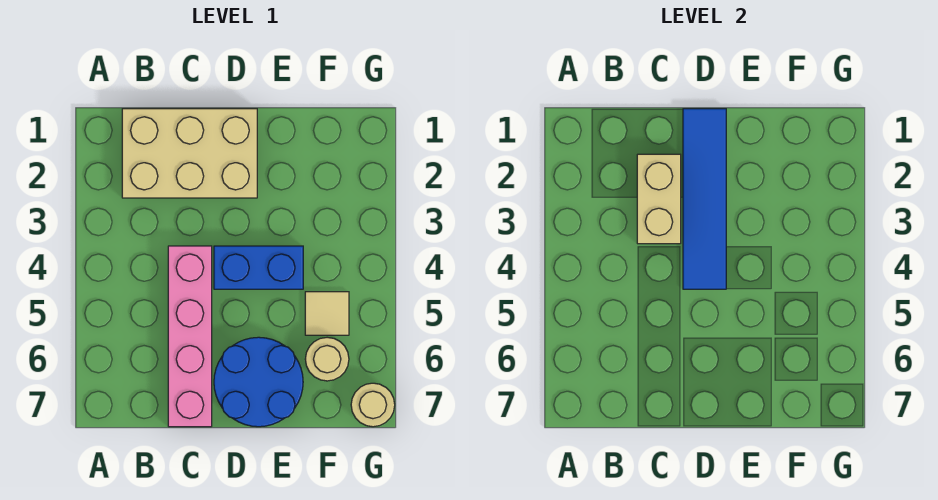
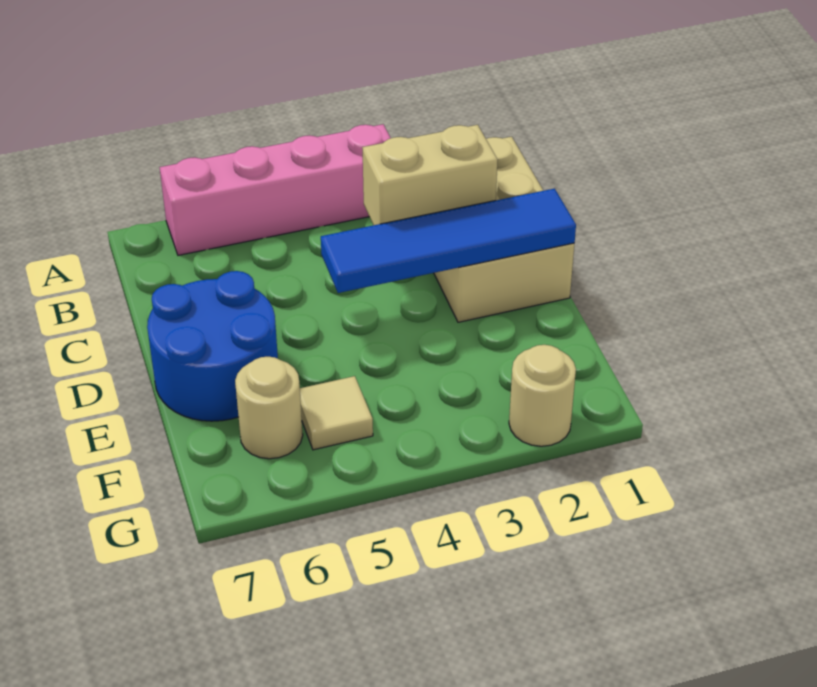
pink 1x4 brick [168,246,212,427] -> pink 1x4 brick moved to [160,124,390,255]
blue 1x2 brick [214,246,303,289] -> none
tan 1x1 round brick [351,383,395,427] -> tan 1x1 round brick moved to [509,345,576,446]

